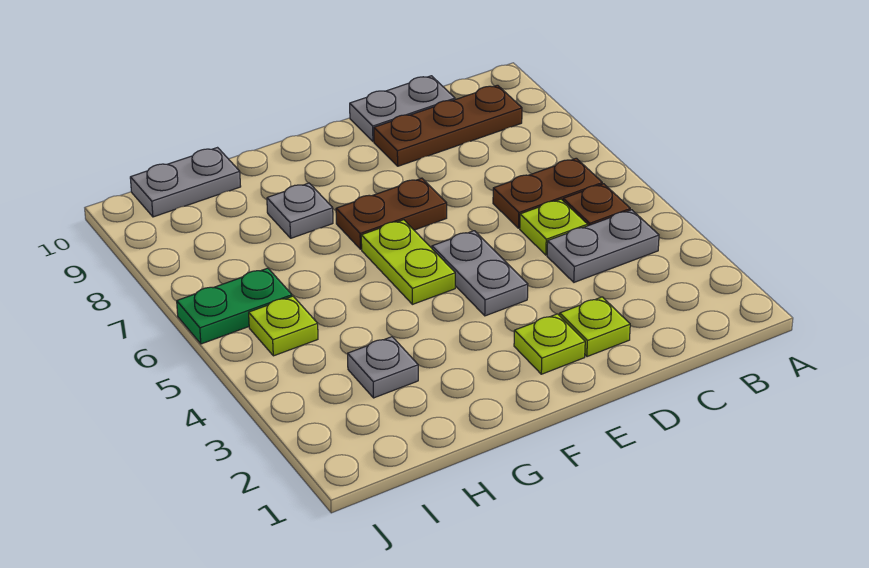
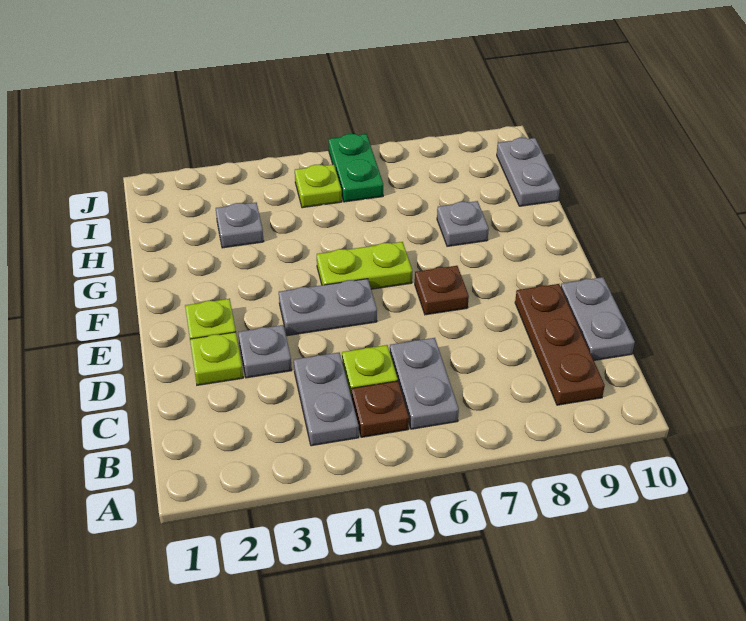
brown 1x2 plate [493,158,602,228] -> grey 1x2 plate [390,338,459,429]
none -> grey 1x1 plate [238,325,292,378]
brown 1x2 plate [336,178,447,249] -> brown 1x1 plate [415,266,469,315]

